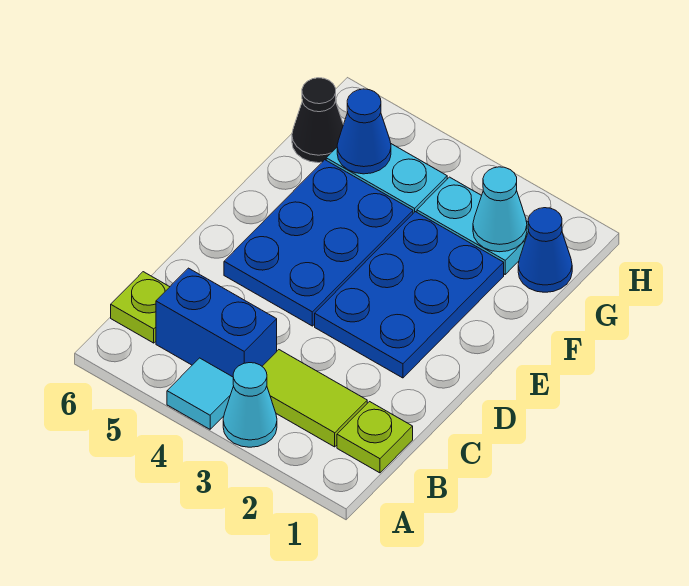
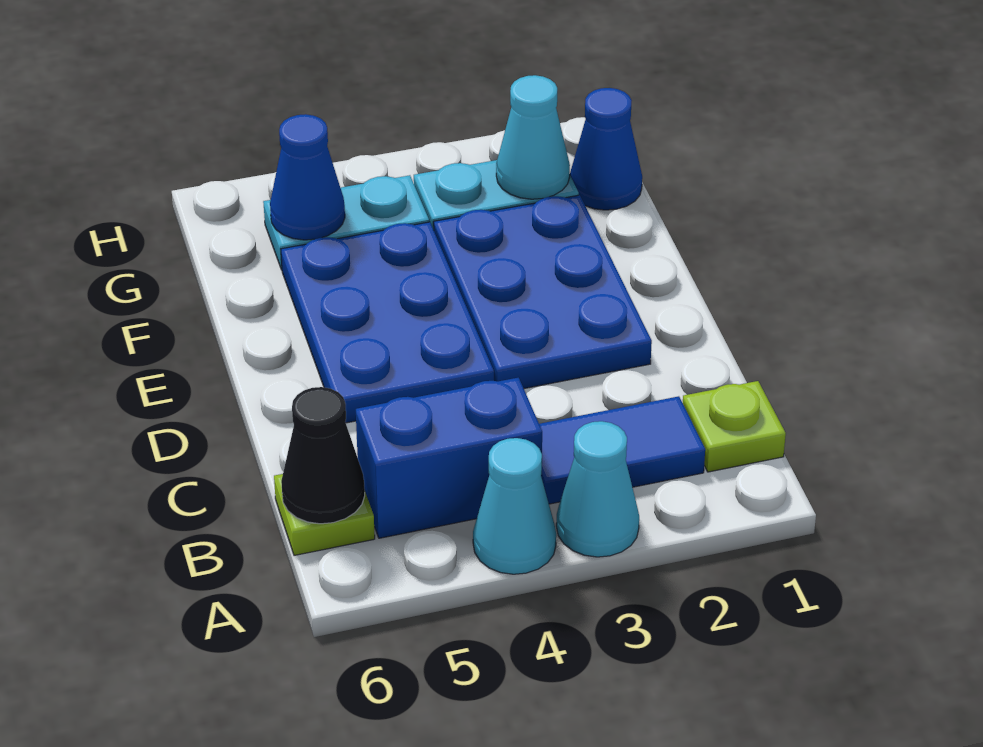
cyan 1x1 tile [167,358,234,429] -> cyan 1x1 cone [473,438,556,574]
lime 1x2 tile [262,350,367,447] -> blue 1x2 tile [539,396,705,504]
black 1x1 cone [292,78,343,163] -> black 1x1 cone moved to [281,387,365,524]

